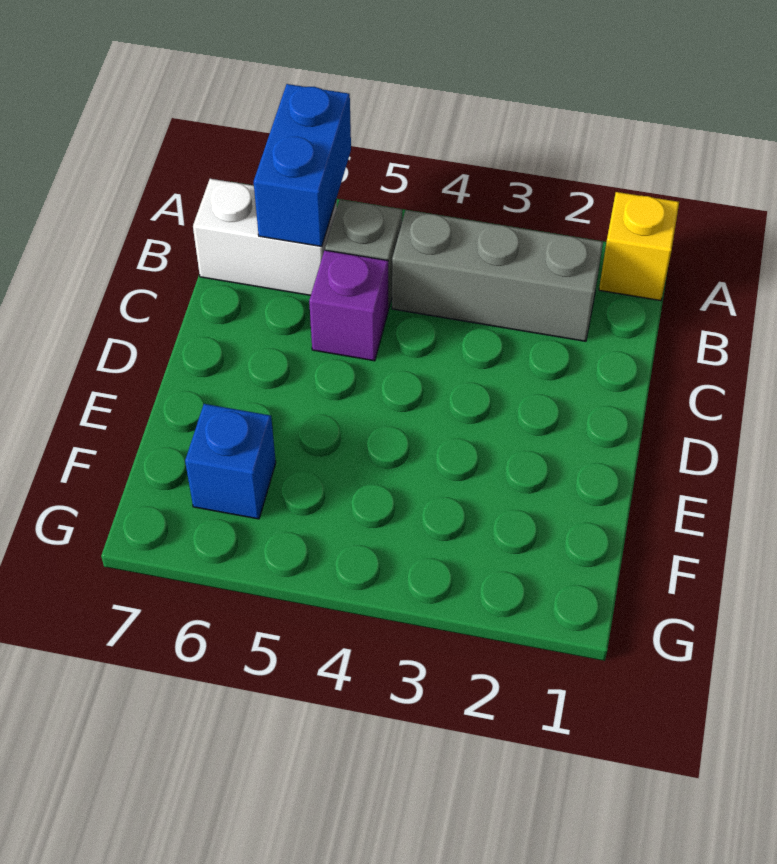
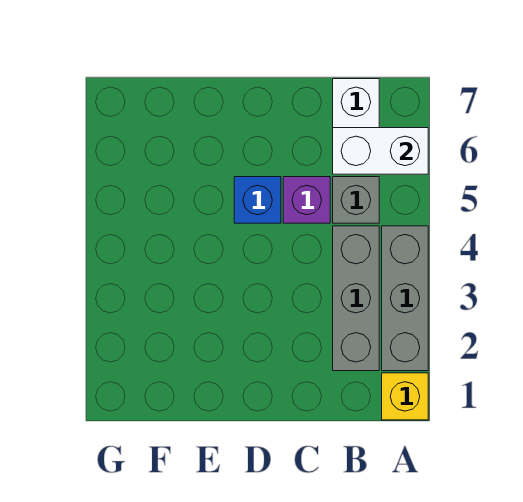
none -> grey 1x3 brick [382,226,428,371]
blue 1x2 brick [254,84,351,247] -> white 1x2 brick [333,128,428,174]
blue 1x1 brick [185,404,276,519] -> blue 1x1 brick moved to [234,177,281,223]

